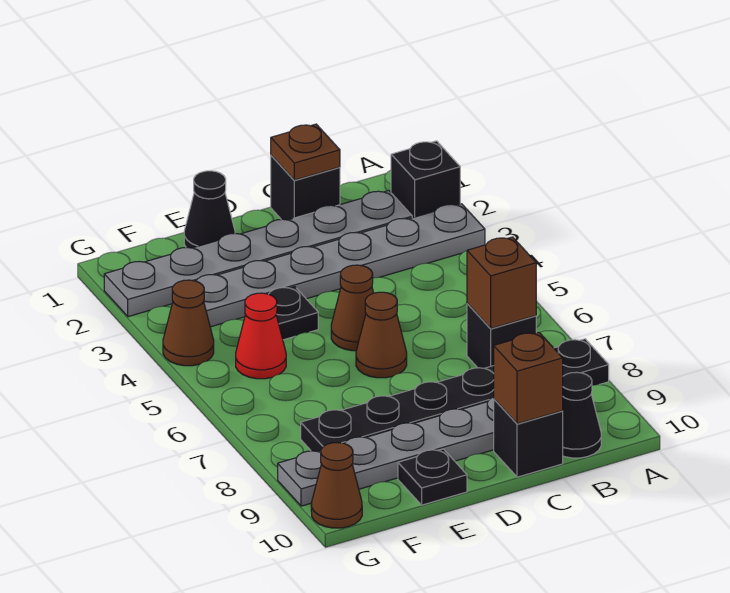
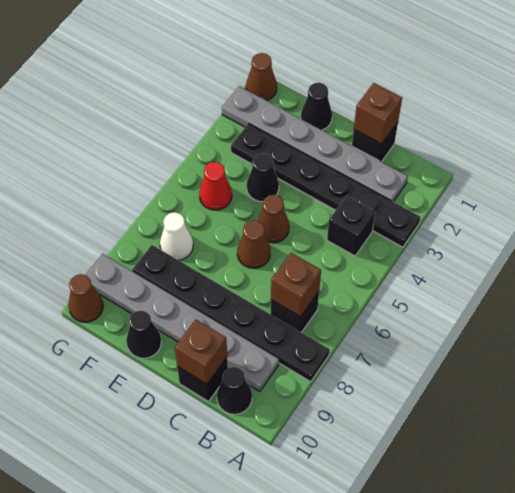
black 1x1 brick [391,141,460,218] -> black 1x1 brick moved to [327,196,375,256]
grey 1x6 plate [196,204,485,327] -> black 1x6 plate [231,124,421,247]
brown 1x1 plate [271,124,340,180] -> brown 1x1 brick [354,83,402,144]
black 1x1 plate [269,287,318,340] -> black 1x1 cone [247,153,279,202]
black 1x1 plate [398,449,467,505] -> black 1x1 cone [126,311,161,358]
none -> white 1x1 cone [160,212,193,260]
brown 1x1 cone [163,280,214,366] -> brown 1x1 cone moved to [246,53,277,101]

